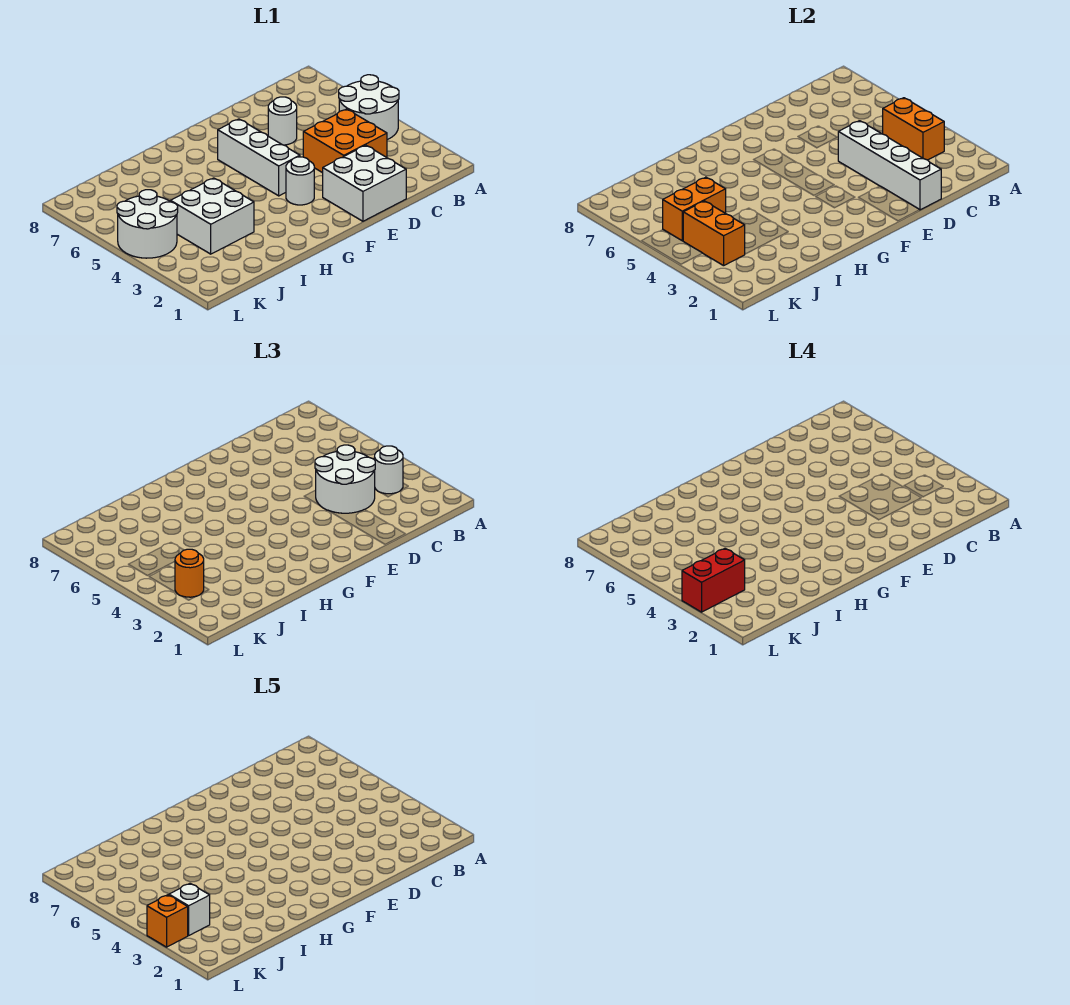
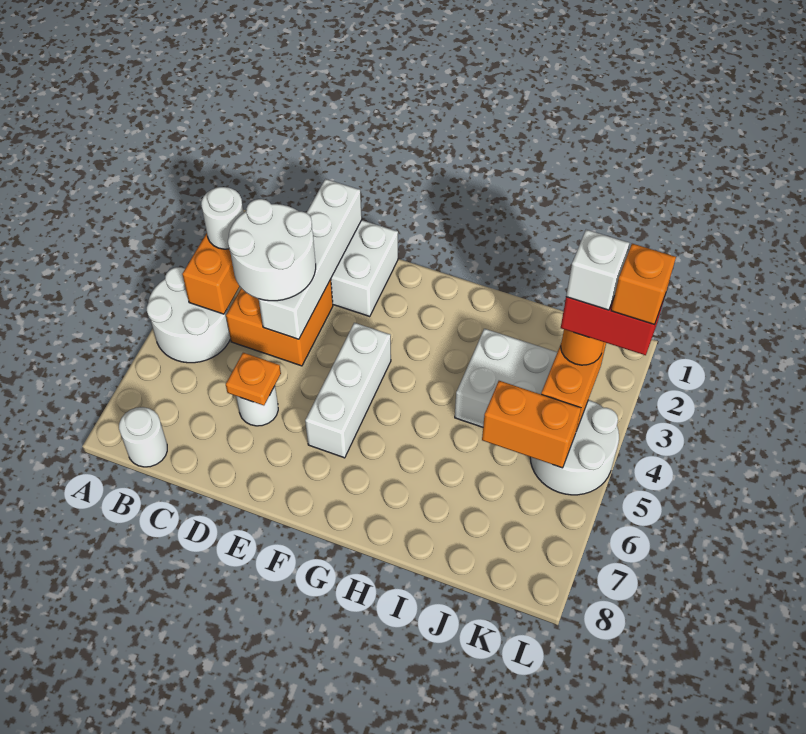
none -> orange 1x1 plate [226,353,281,405]
white 1x1 round brick [286,157,314,205] -> white 1x1 round brick moved to [119,407,167,467]

